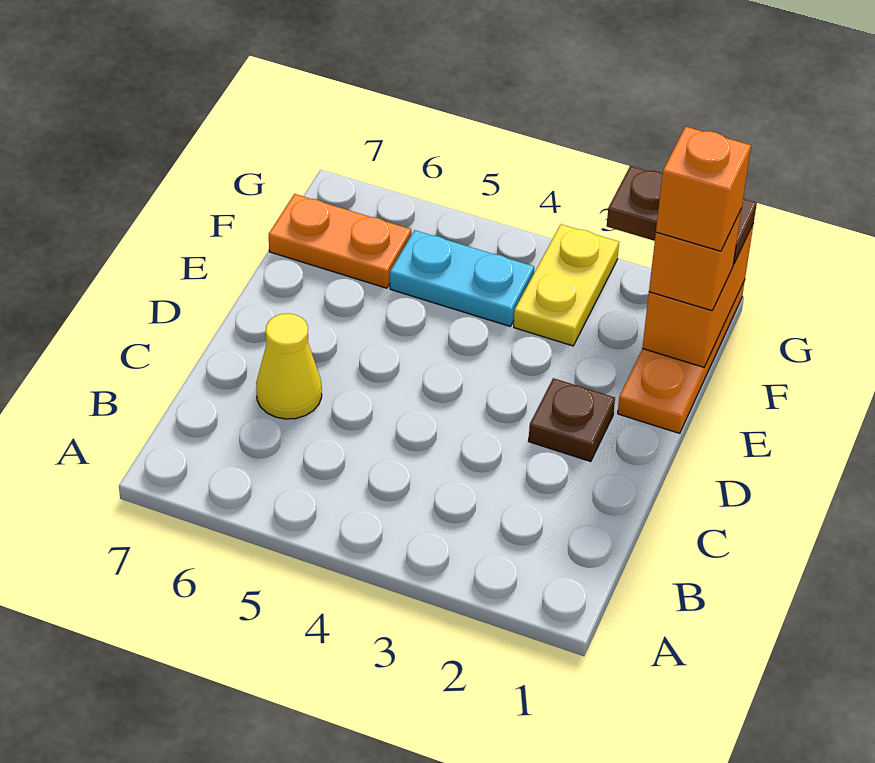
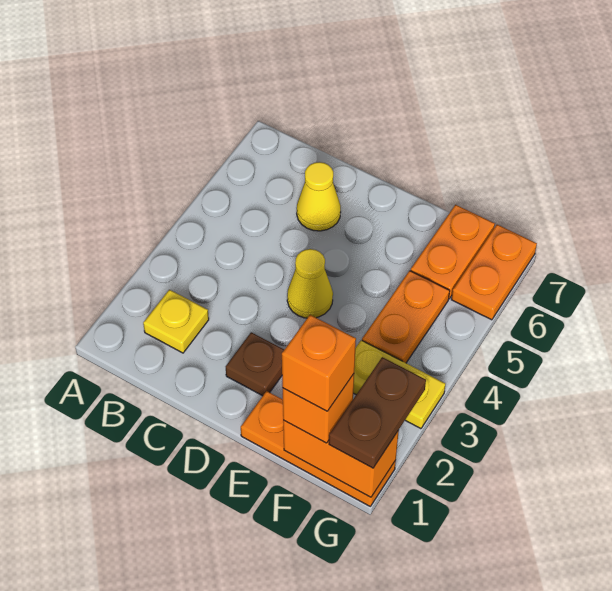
none -> yellow 1x1 plate [143,290,209,353]
none -> yellow 1x1 cone [287,249,333,318]
cyan 1x2 plate [390,230,534,326] -> orange 1x2 plate [362,271,450,363]
none -> orange 1x2 plate [452,225,537,320]

